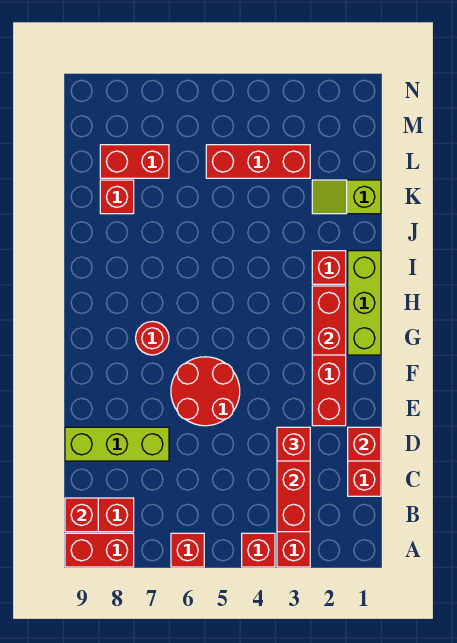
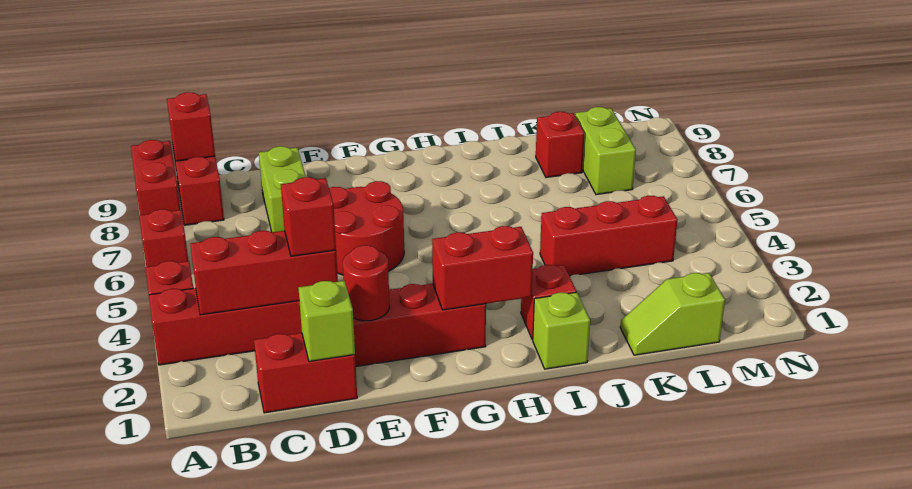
red 1x1 brick [348,427,381,461] -> lime 1x1 brick [298,281,355,361]
lime 1x3 brick [65,427,169,461] -> lime 1x2 brick [259,146,306,232]
lime 1x3 brick [348,251,381,355] -> lime 1x1 brick [533,292,590,369]
red 1x1 round brick [136,321,169,355] -> red 1x1 round brick moved to [343,245,390,321]
lime 1x2 slope [312,180,381,214] -> lime 1x2 slope turned to [620,273,725,355]
red 1x3 brick [206,145,310,178] -> red 1x3 brick turned to [540,196,677,276]
red 1x2 brick [100,145,169,178] -> lime 1x2 brick [575,107,636,195]

